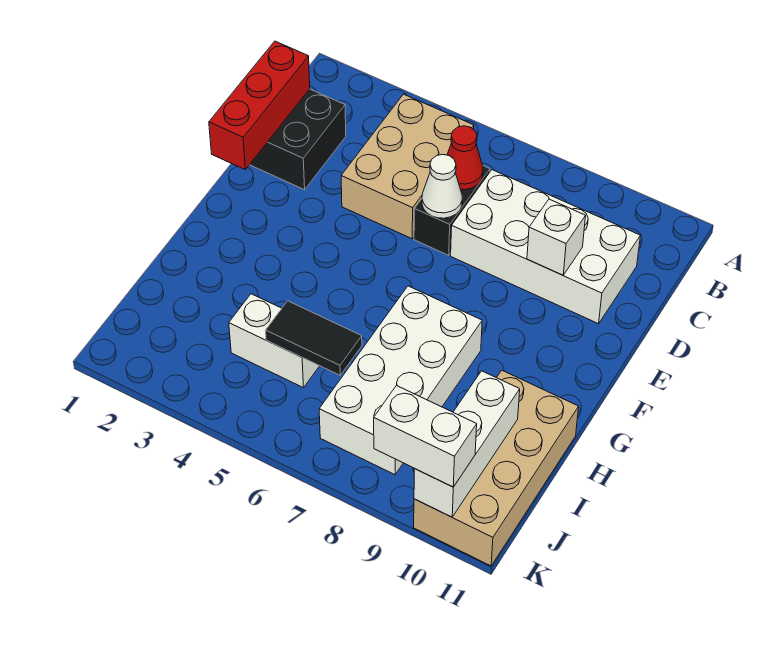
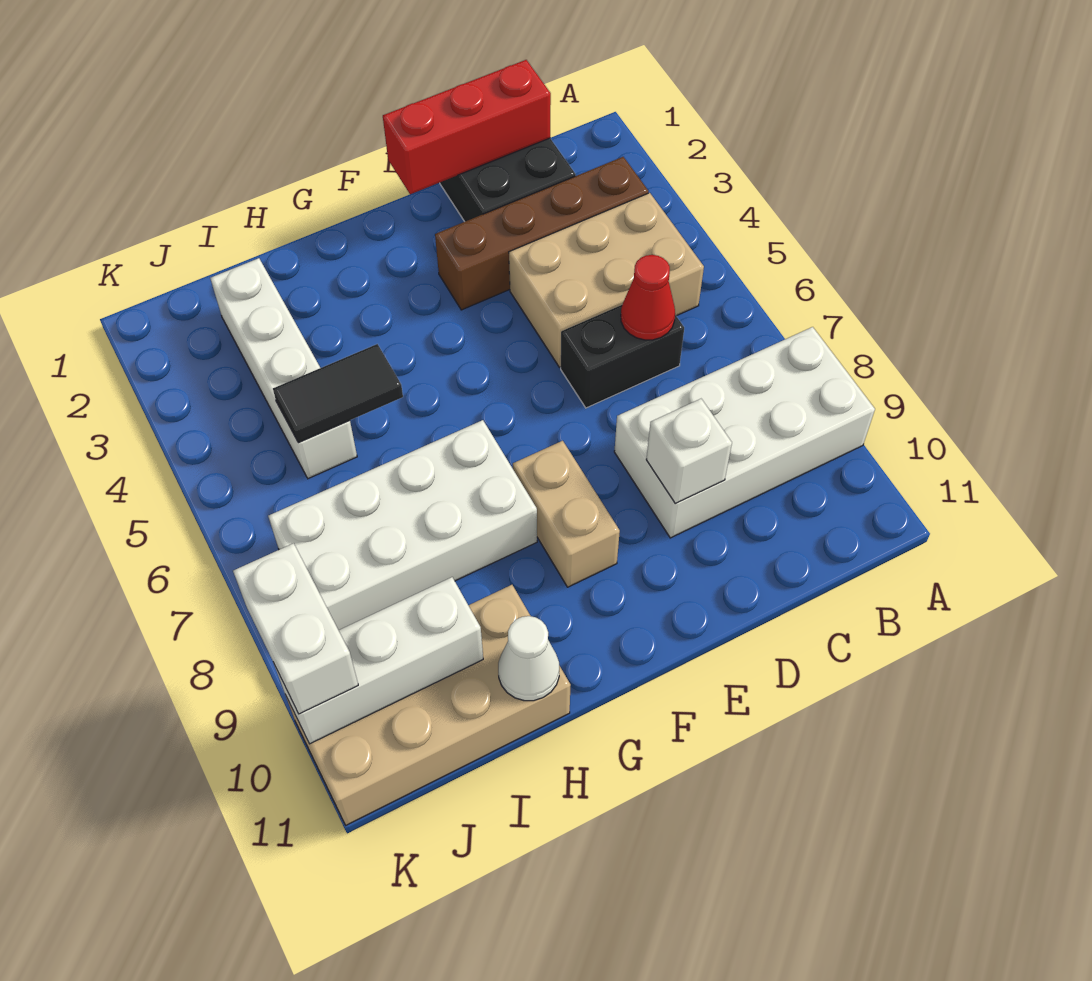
none -> brown 1x4 brick [435,157,649,310]
white 2x4 brick [451,170,640,324] -> white 2x4 brick turned to [614,327,875,538]
white 1x1 cone [422,154,462,218] -> white 1x1 cone moved to [498,616,559,701]
none -> tan 1x2 brick [513,441,620,587]
white 1x2 brick [229,294,319,388] -> white 1x4 brick [210,258,357,479]
black 1x2 tile [266,301,362,375] -> black 1x2 tile turned to [273,344,403,443]

